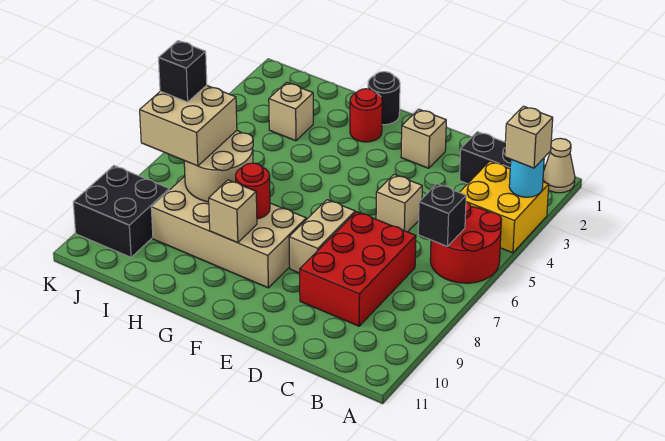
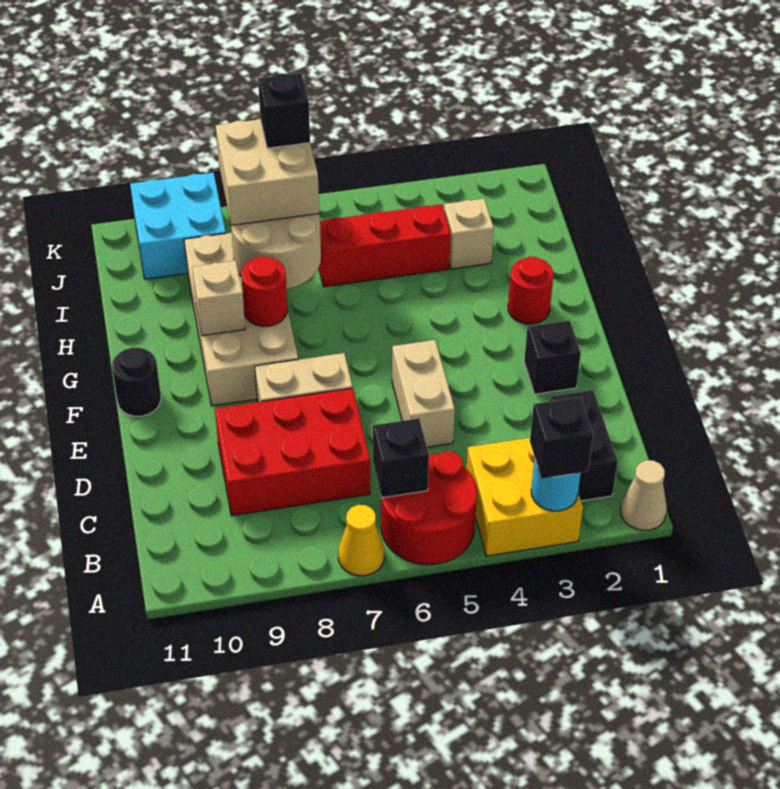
tan 1x1 brick [505,106,553,168] -> black 1x1 brick [530,397,593,479]
none -> yellow 1x1 cone [338,505,384,576]
tan 1x1 brick [376,174,422,232] -> tan 1x2 brick [392,340,455,447]
tan 1x1 brick [401,109,446,168] -> black 1x1 brick [524,320,581,394]
black 1x1 round brick [368,72,400,125] -> black 1x1 round brick moved to [112,348,161,416]
none -> red 1x3 brick [319,204,451,287]
black 2x2 brick [73,166,169,257] -> cyan 2x2 brick [130,173,226,279]

